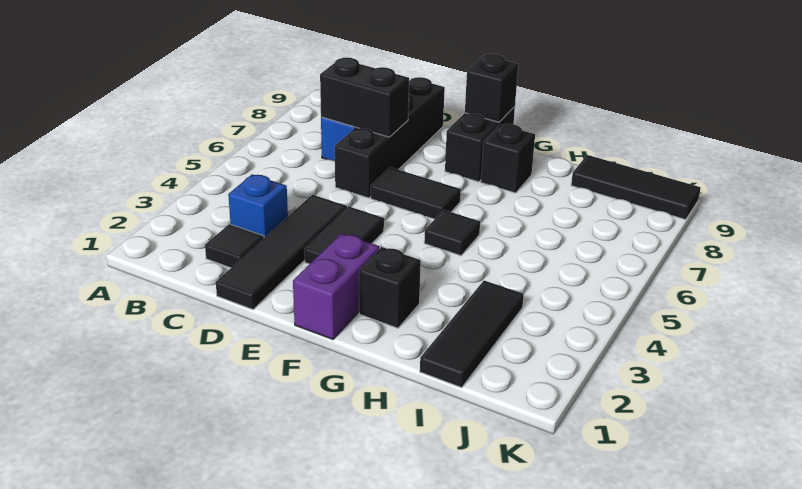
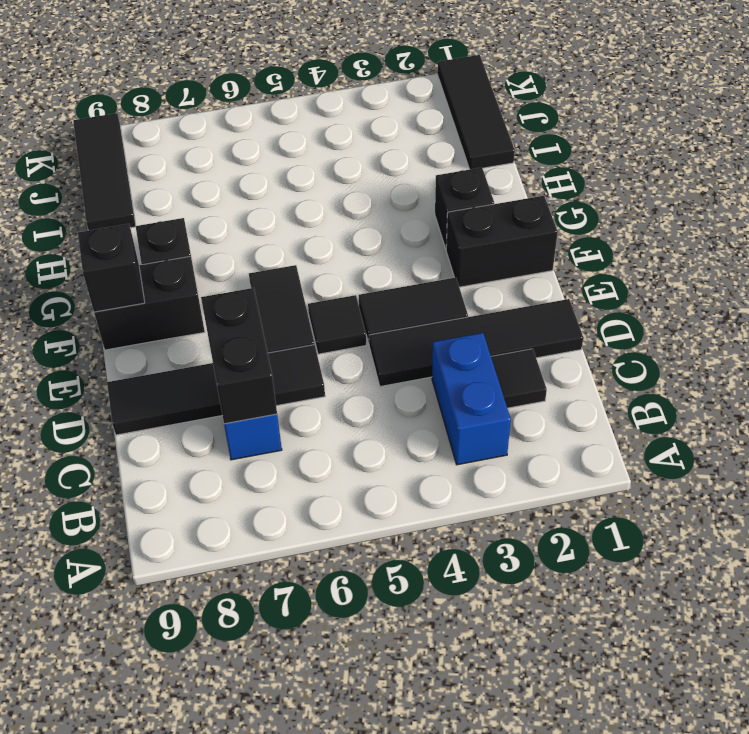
blue 1x1 brick [228,174,288,238] -> blue 1x2 brick [432,333,511,465]
black 1x4 brick [335,77,445,198] -> black 1x4 tile [107,345,325,435]
purple 1x2 brick [293,233,379,339] -> black 1x2 brick [446,196,558,287]
black 1x1 tile [424,210,480,256] -> black 1x1 tile moved to [308,295,366,354]
black 1x3 tile [420,281,524,388] -> black 1x3 tile turned to [437,55,515,169]

